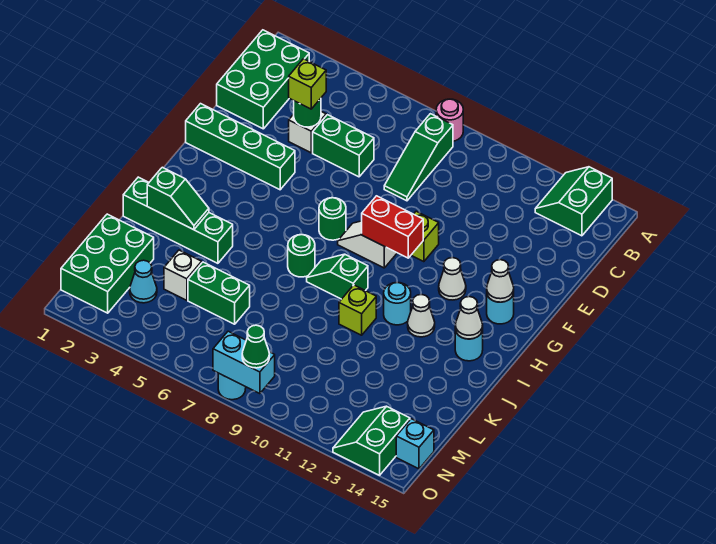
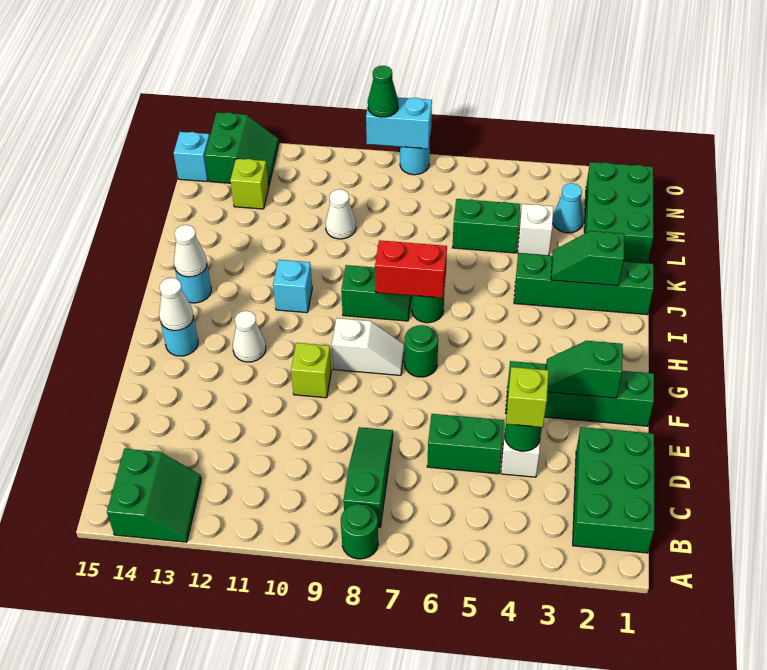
pink 1x1 round brick [436,99,463,141] -> green 1x1 round brick [341,504,378,559]
none -> green 1x2 slope [546,341,623,398]
red 1x2 brick [362,196,423,258] -> red 1x2 brick moved to [375,240,447,298]
cyan 1x1 round brick [384,282,411,325] -> cyan 1x1 brick [273,260,312,313]
white 1x1 cone [408,294,435,337] -> white 1x1 cone moved to [326,189,356,239]
lime 1x1 brick [339,285,376,335] -> lime 1x1 brick moved to [230,159,269,209]

